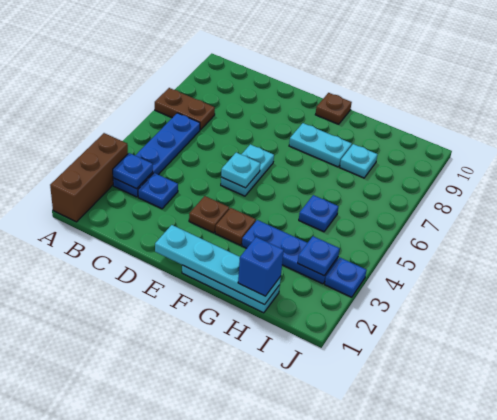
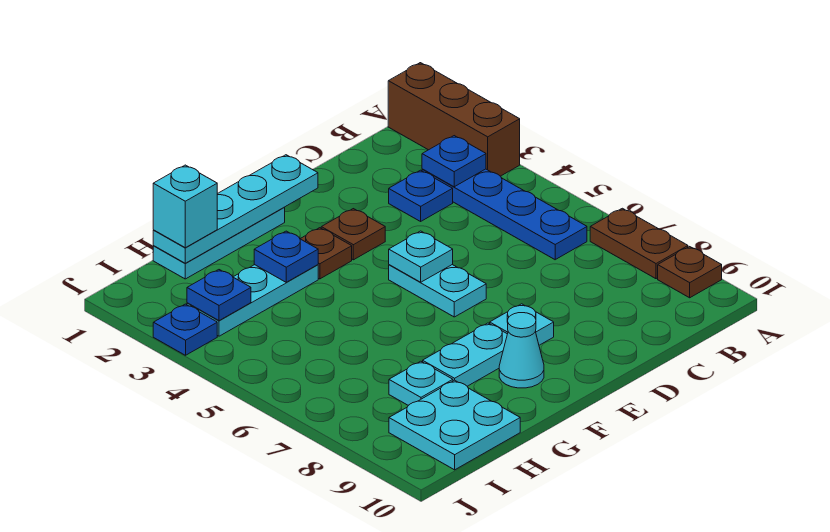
brown 1x2 plate [155,88,215,130] -> brown 1x2 plate turned to [590,208,688,279]
none -> cyan 1x1 plate [490,304,554,345]
none -> cyan 1x1 cone [499,313,544,388]
brown 1x1 plate [315,93,352,124] -> brown 1x1 plate moved to [658,247,722,298]
blue 1x3 plate [242,220,338,284] -> cyan 1x3 plate [187,265,318,336]
blue 1x1 brick [238,237,284,296] -> cyan 1x1 brick [153,165,217,248]
blue 1x1 plate [299,195,339,232] -> blue 1x1 plate moved to [254,231,318,282]
none -> cyan 2x2 plate [389,380,520,470]

